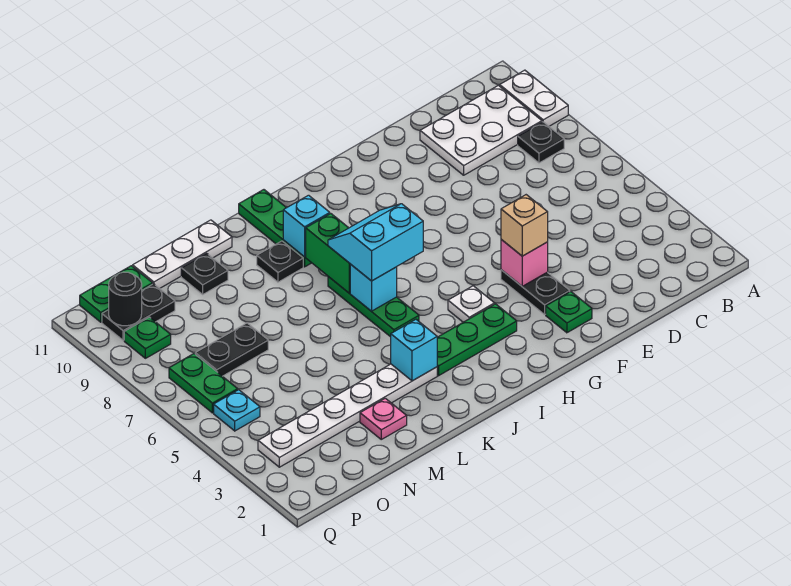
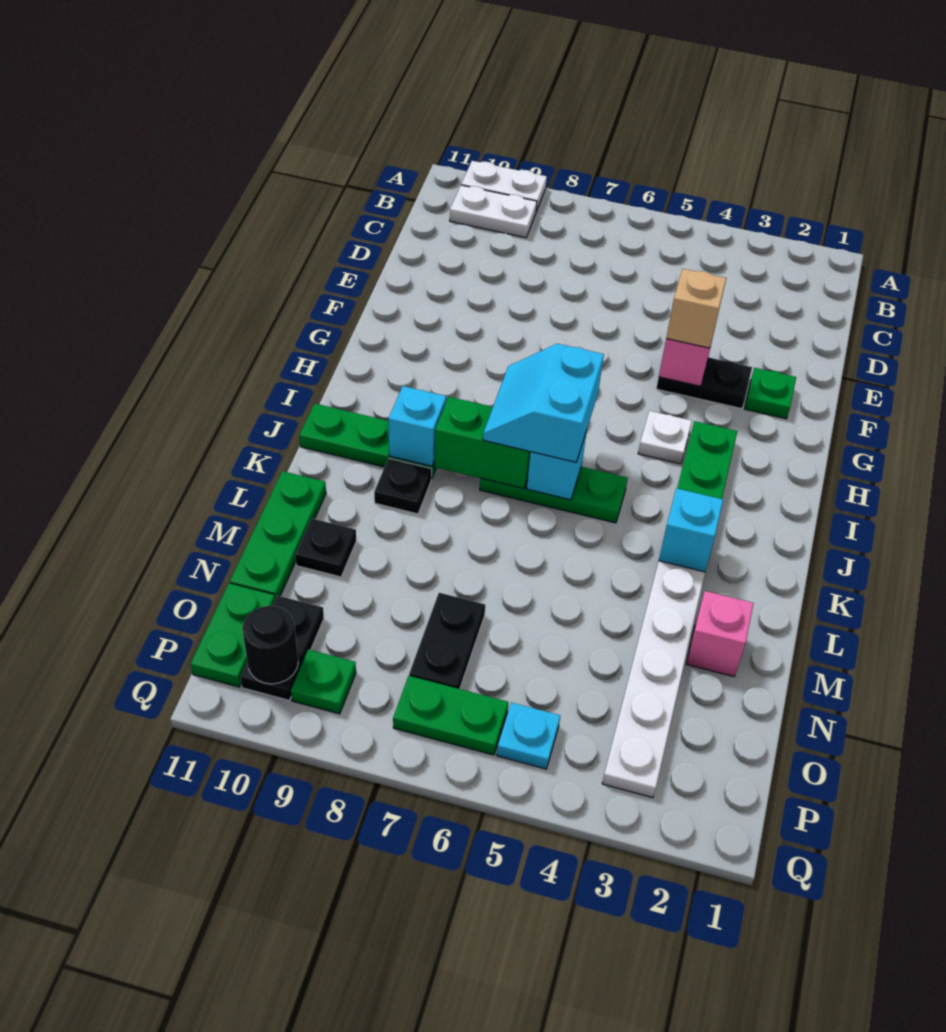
black 1x1 plate [518,122,564,163] -> none
white 2x3 plate [420,85,542,175] -> white 1x2 plate [450,185,537,238]
white 1x3 plate [133,220,232,288] -> green 1x3 plate [230,471,326,598]
pink 1x1 plate [360,398,407,439] -> pink 1x1 brick [686,591,754,677]

